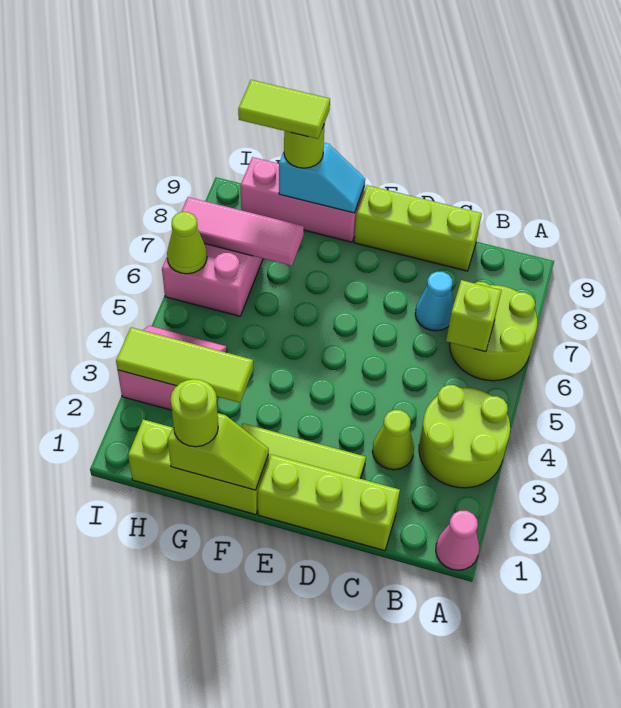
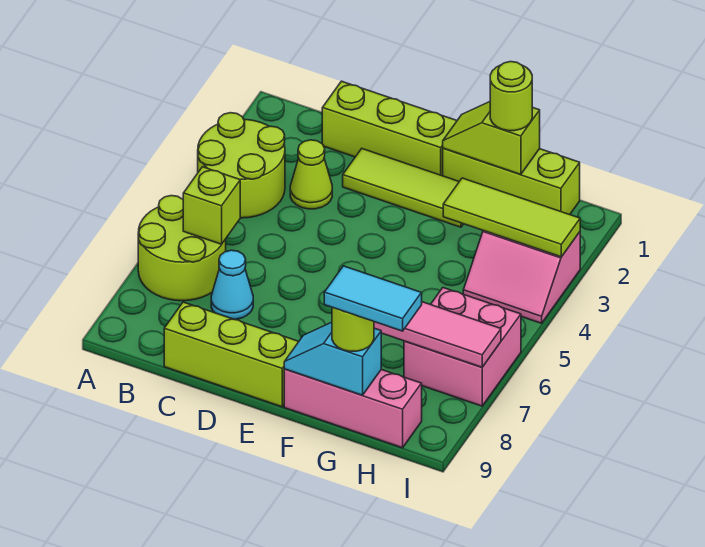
pink 1x1 cone [436,511,479,570] -> none
lime 1x2 tile [238,80,330,139] -> cyan 1x2 tile [324,266,422,331]
lime 1x1 cone [167,212,207,274] -> none

